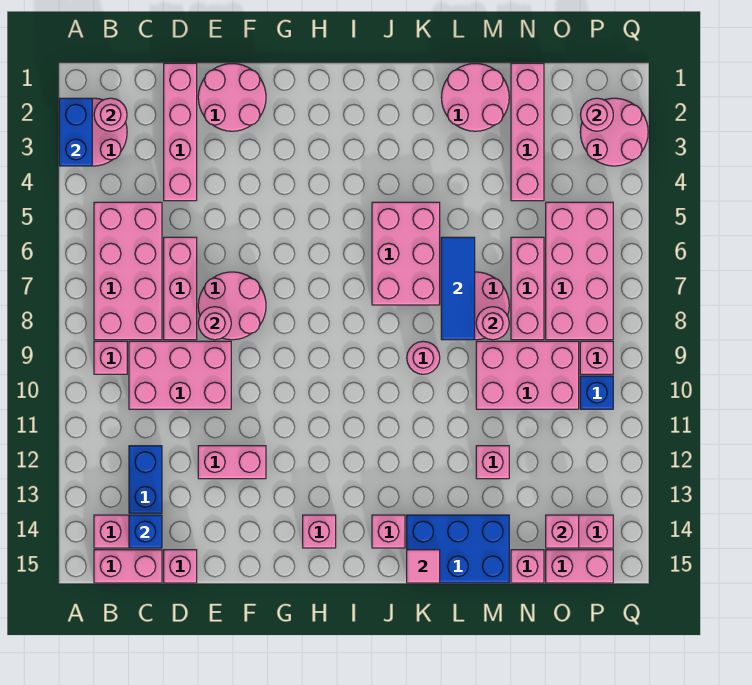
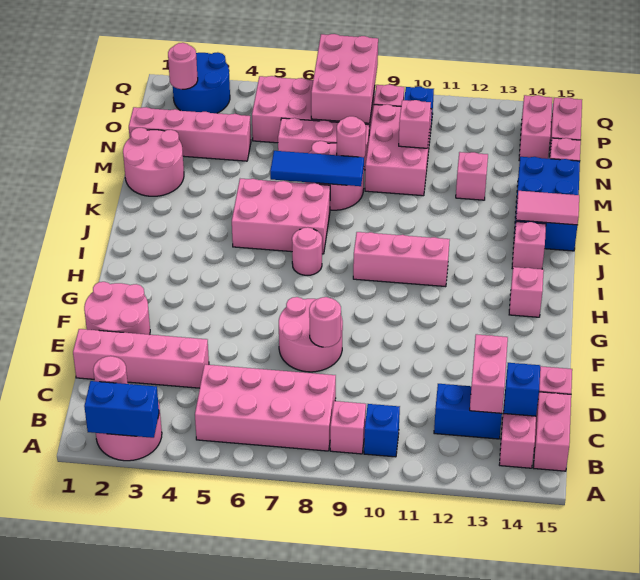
none -> blue 1x1 brick [364,404,400,457]
pink 2x3 brick [129,341,231,409] -> pink 2x3 brick moved to [311,34,378,123]
pink 1x3 brick [164,237,197,340] -> pink 1x3 brick moved to [353,232,450,287]
pink 1x2 brick [198,446,266,479] -> pink 1x2 brick moved to [470,334,508,413]
pink 1x1 round brick [407,341,440,374] -> pink 1x1 round brick moved to [292,227,322,275]
pink 1x1 tile [407,550,440,583] -> pink 1x2 tile [516,191,579,225]
pink 1x1 brick [546,515,579,548] -> pink 1x1 brick moved to [399,100,431,148]
pink 2x2 round brick [580,98,648,166] -> blue 2x2 round brick [173,52,230,113]

